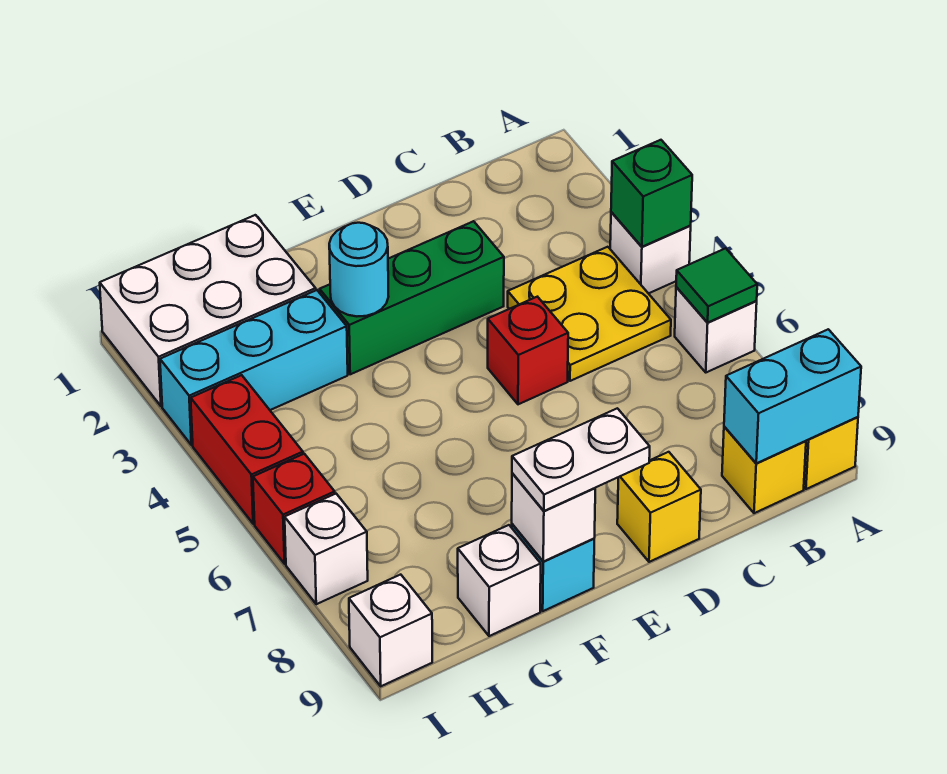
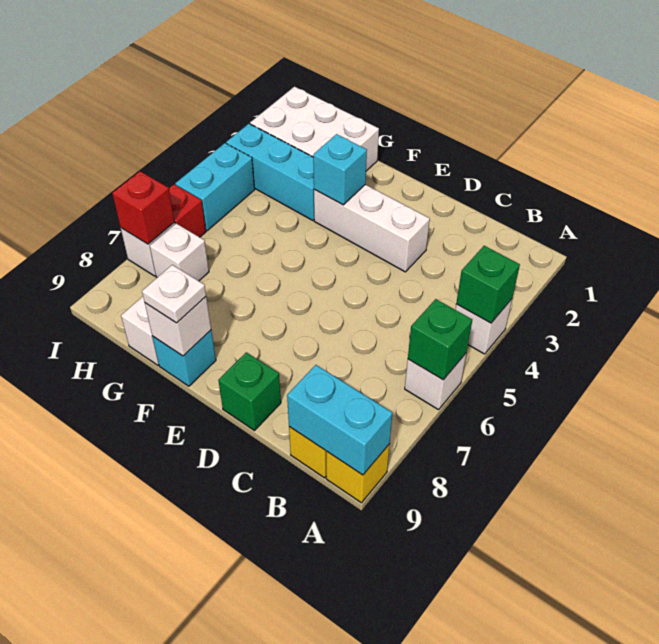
green 1x1 tile [676,248,757,322] -> green 1x1 brick [408,299,472,380]
yellow 2x2 plate [508,247,671,381] -> none
green 1x3 brick [320,221,504,374] -> white 1x3 brick [314,185,430,272]
red 1x1 brick [488,297,568,404] -> red 1x1 brick moved to [112,171,175,244]
yellow 1x1 brick [617,452,701,562] -> green 1x1 brick [218,352,281,431]
white 1x2 plate [512,408,650,511] -> white 1x1 plate [142,265,206,323]
cyan 1x1 round brick [329,223,389,316] -> cyan 1x1 brick [313,134,367,205]
red 1x2 brick [191,375,303,524] -> cyan 1x2 brick [175,143,255,231]
white 1x1 brick [349,575,432,686] -> white 1x1 brick moved to [150,224,209,281]

